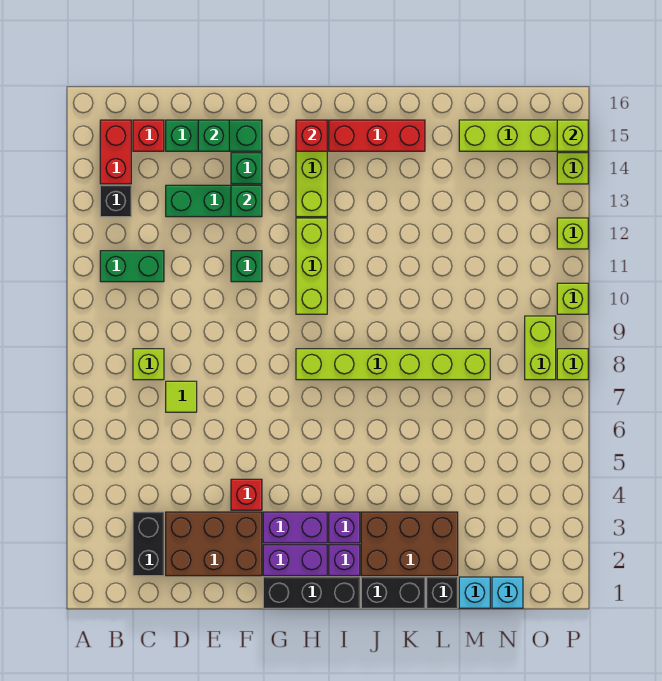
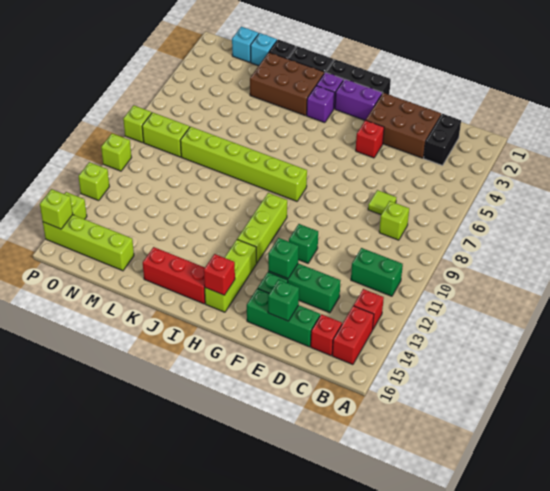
black 1x1 brick [100,185,131,217] -> red 1x1 brick [354,289,384,329]
purple 1x2 brick [263,512,327,543] -> none
lime 1x2 brick [525,316,556,380] -> lime 1x2 brick turned to [142,112,190,157]

